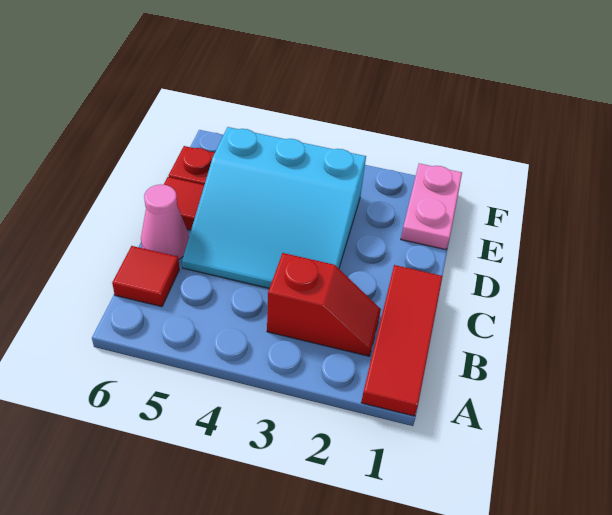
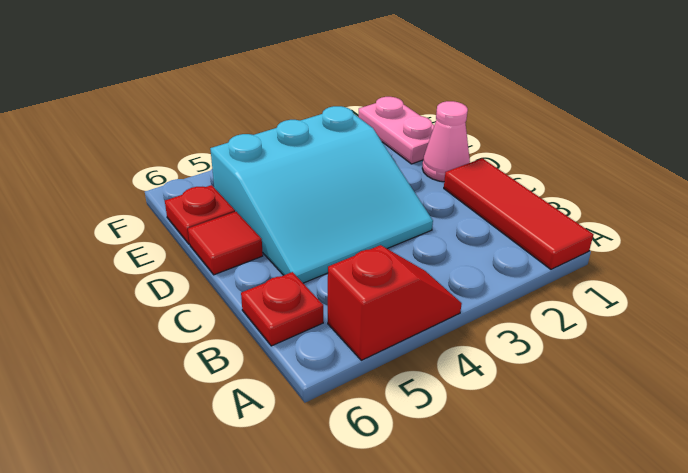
red 1x2 slope [267,253,381,356] -> red 1x2 slope moved to [328,245,462,360]
red 1x1 tile [112,246,179,307] -> red 1x1 plate [241,272,323,346]
pink 1x1 cone [141,184,189,259] -> pink 1x1 cone moved to [422,101,470,182]

